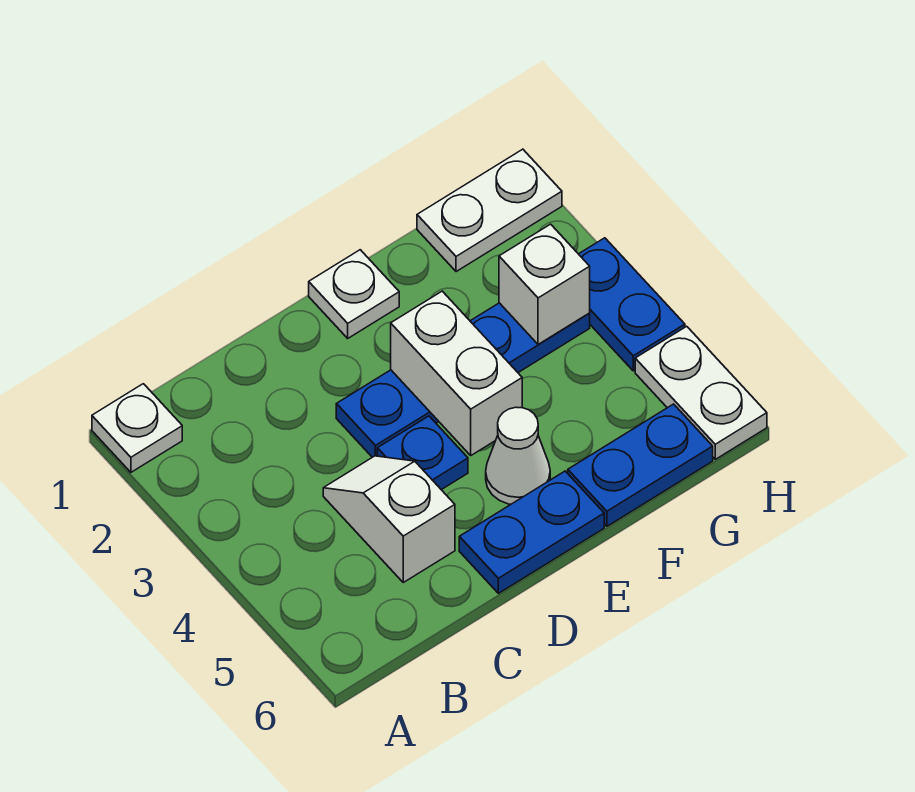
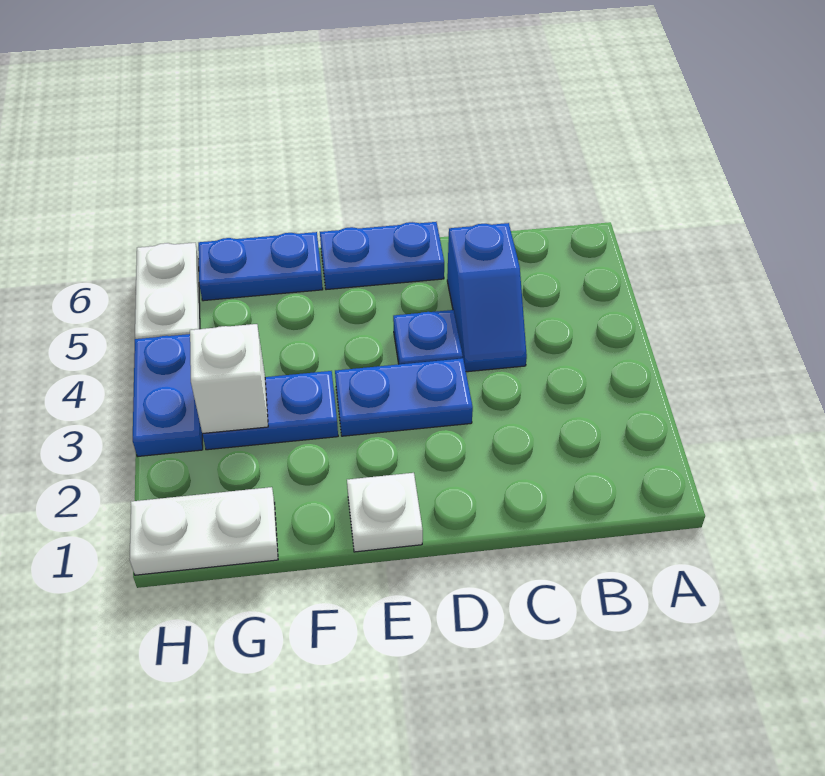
white 1x1 plate [92,384,182,472] -> none
white 1x2 slope [323,456,455,582] -> blue 1x2 slope [447,223,527,372]
white 1x2 brick [391,291,522,455] -> none
white 1x1 cone [486,407,550,504] -> none

